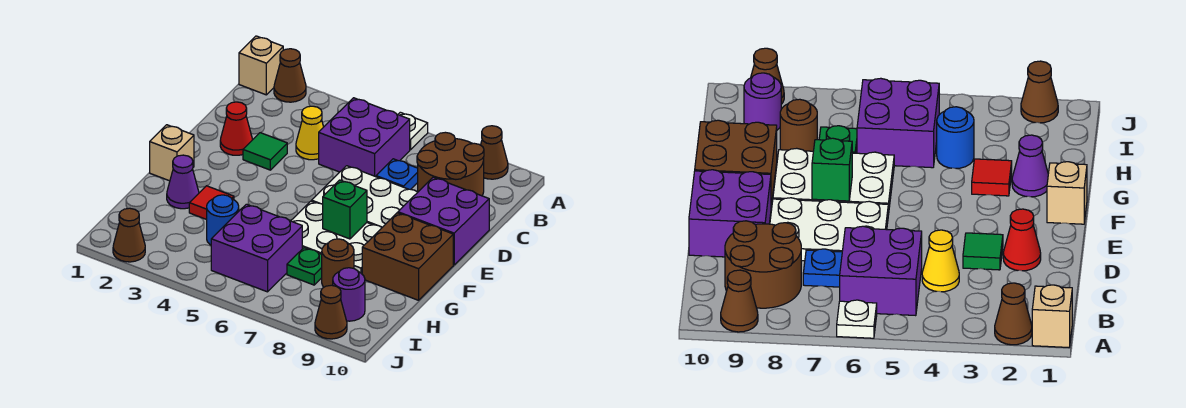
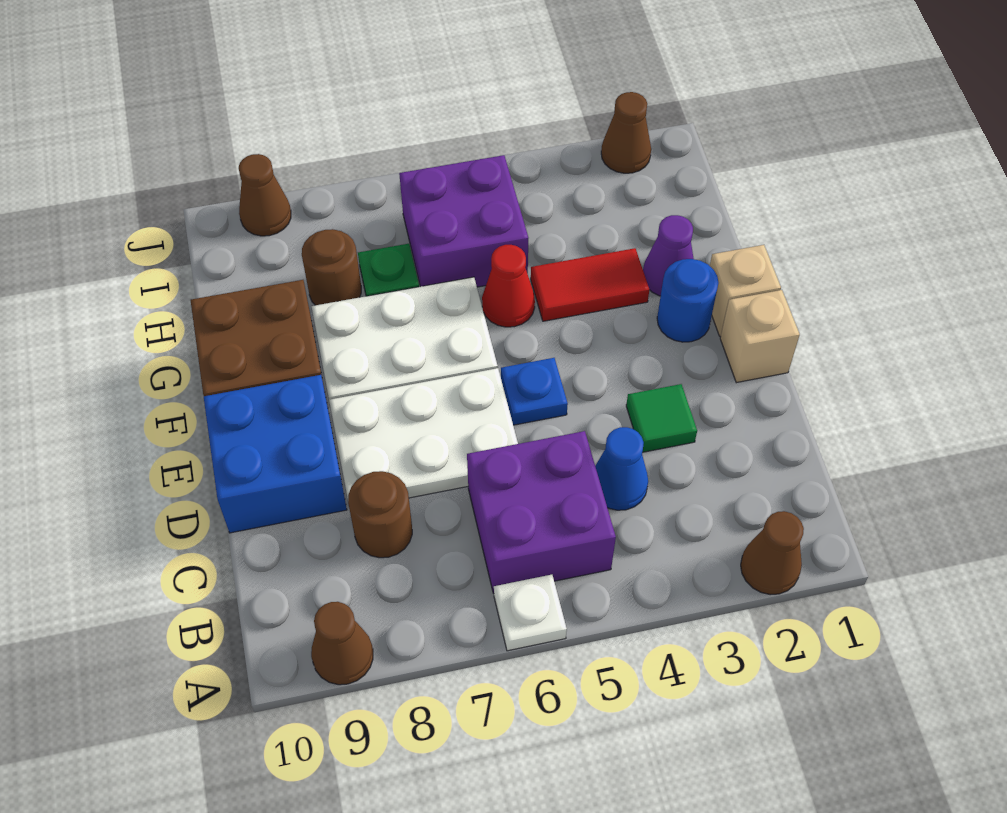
tan 1x1 brick [239,36,283,95] -> tan 1x1 brick moved to [720,290,800,383]
brown 2x2 round brick [417,132,484,196] -> brown 1x1 round brick [348,471,412,558]
yellow 1x1 cone [296,106,323,160] -> blue 1x1 cone [595,427,648,510]
blue 1x1 plate [376,159,418,189] -> blue 1x1 plate moved to [501,358,568,425]
red 1x1 cone [220,102,253,155] -> red 1x1 cone moved to [482,245,535,327]
purple 2x2 brick [398,177,489,265] -> blue 2x2 brick [204,375,347,533]
green 1x1 brick [323,180,367,239] -> none
red 1x1 tile [189,186,234,220] -> red 1x2 tile [531,248,649,321]
blue 1x1 round brick [207,195,239,245] -> blue 1x1 round brick moved to [657,259,718,342]
purple 1x1 round brick [333,268,365,321] -> none

